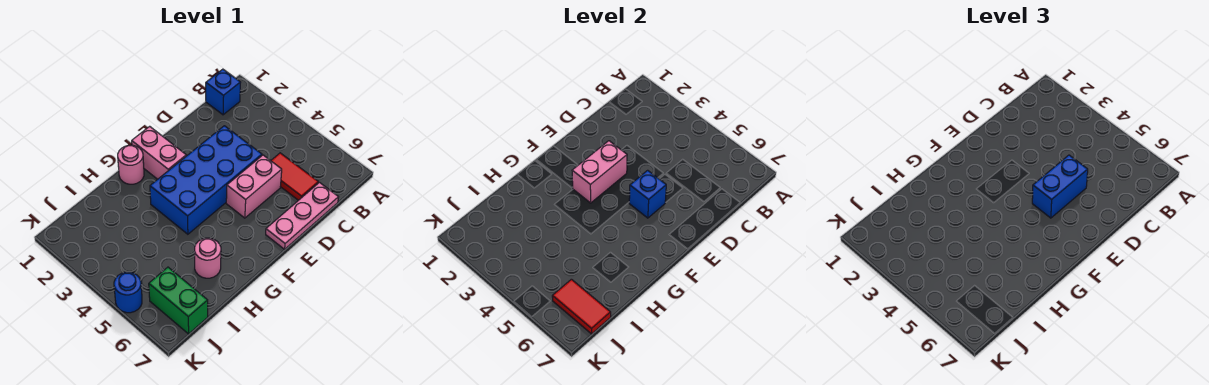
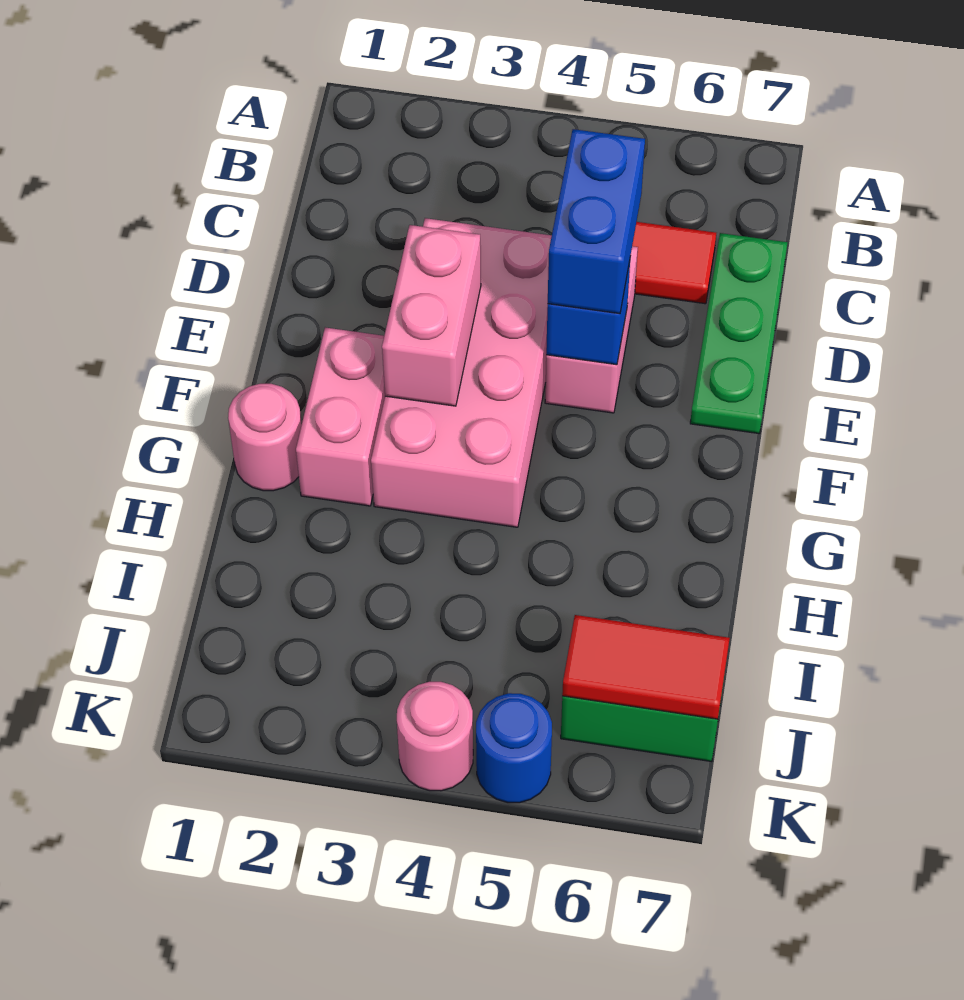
blue 1x1 brick [206,69,241,115] -> none
pink 1x3 plate [266,183,338,249] -> green 1x3 plate [690,233,788,434]
blue 2x4 brick [150,126,262,234] -> pink 2x4 brick [371,218,552,527]
pink 1x2 brick [132,126,186,179] -> pink 1x2 brick turned to [296,328,385,506]
pink 1x1 round brick [195,238,221,278] -> pink 1x1 round brick moved to [397,682,473,791]

